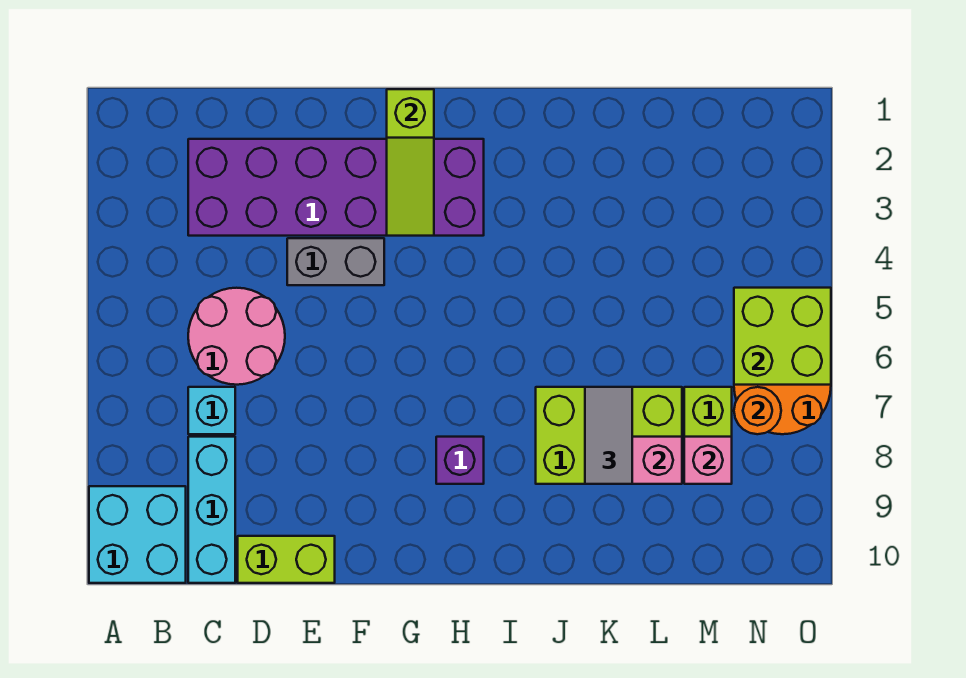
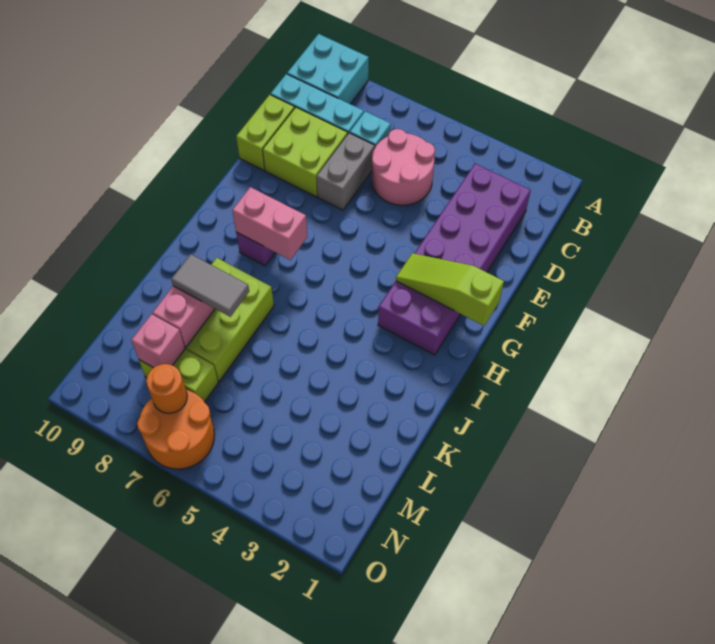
grey 1x2 brick [287,238,384,285] -> grey 1x2 brick moved to [317,133,375,210]
none -> pink 1x2 brick [232,187,307,260]
lime 2x2 brick [734,288,831,385] -> lime 2x2 brick moved to [263,107,348,197]

